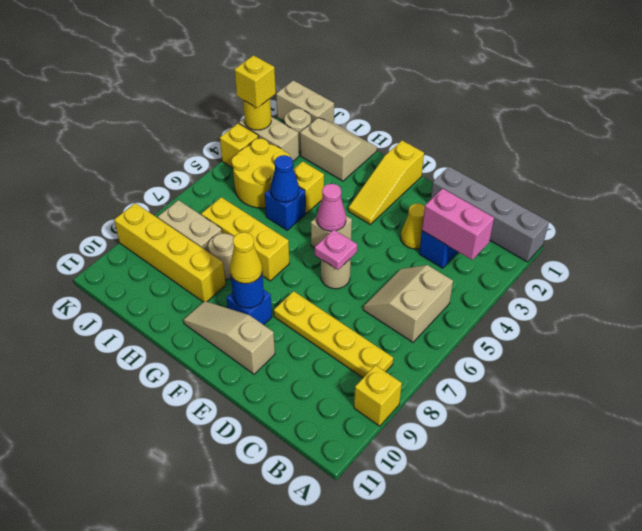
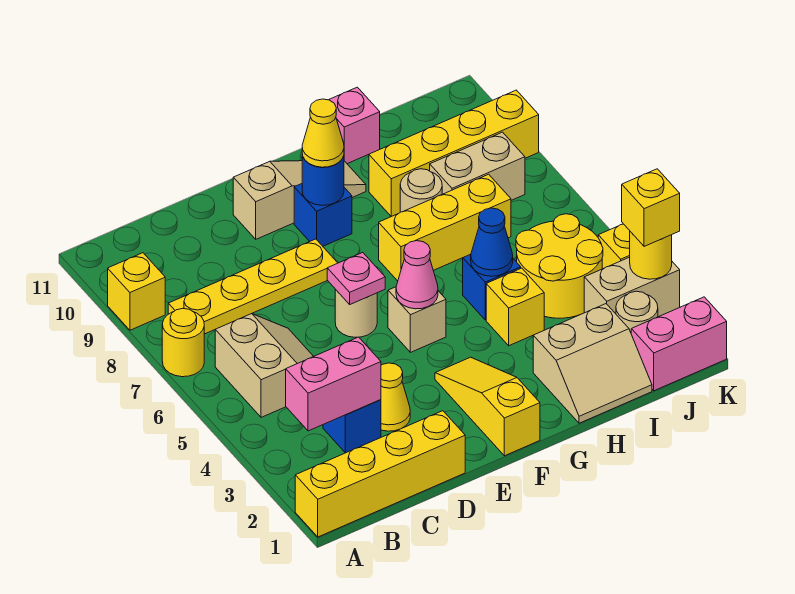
grey 1x4 brick [431,167,549,262] -> yellow 1x4 brick [295,411,465,537]
none -> yellow 1x1 round brick [162,309,204,377]
none -> pink 1x1 brick [329,87,380,164]
tan 1x2 brick [276,80,334,123] -> pink 1x2 brick [631,297,727,391]

